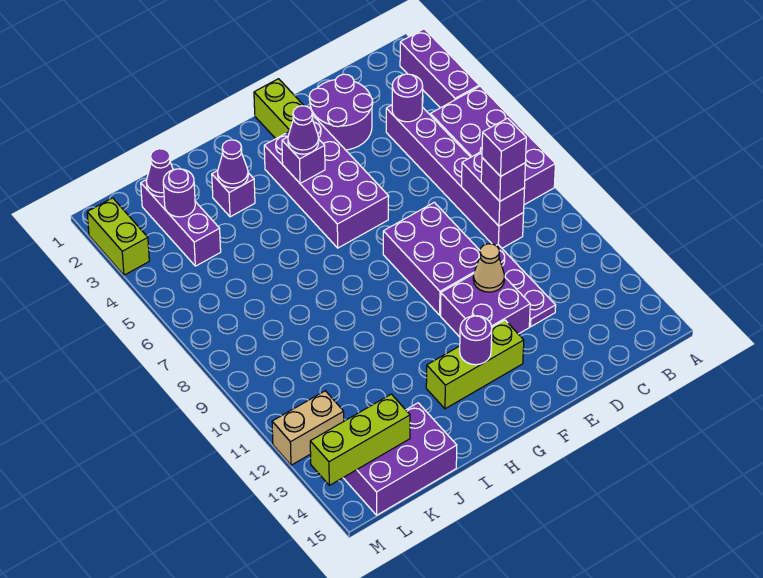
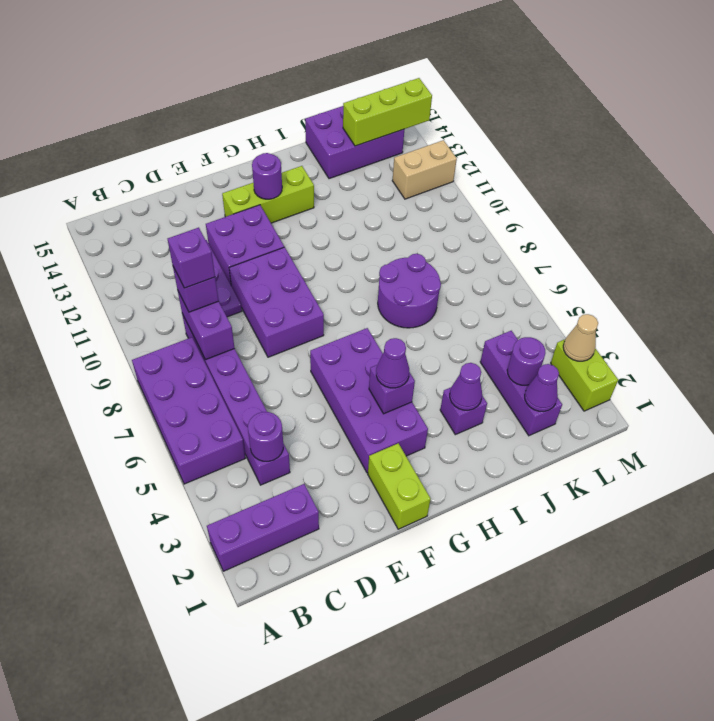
purple 1x3 brick [400,29,479,108] -> purple 1x3 brick turned to [207,484,319,571]
purple 2x2 round brick [309,74,373,150] -> purple 2x2 round brick moved to [378,254,441,328]
tan 1x1 cone [473,244,505,292] -> tan 1x1 cone moved to [563,314,598,361]

